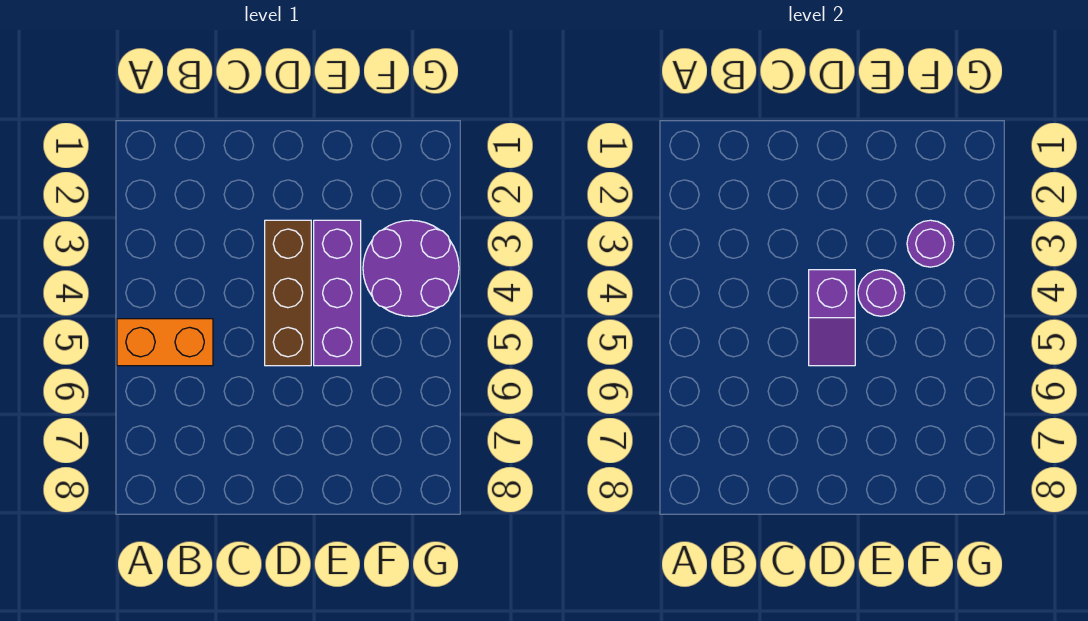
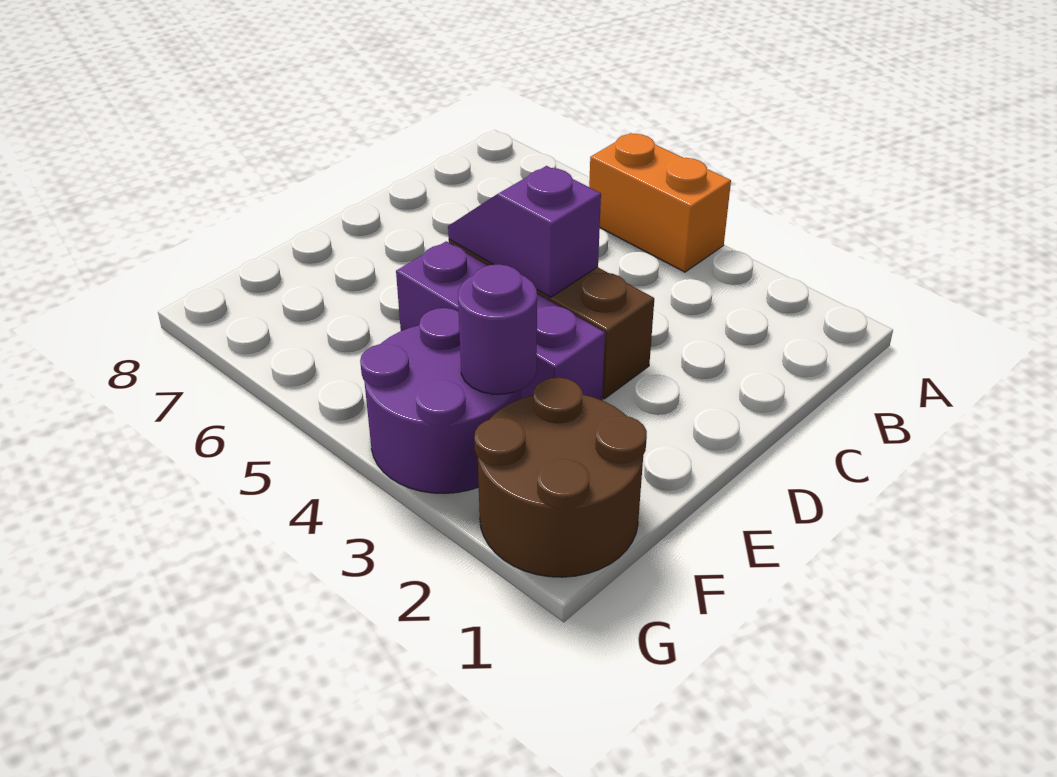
orange 1x2 brick [117,319,213,366] -> orange 1x2 brick turned to [589,133,731,272]
purple 1x1 round brick [858,270,905,316] -> none
none -> brown 2x2 round brick [474,378,647,577]

